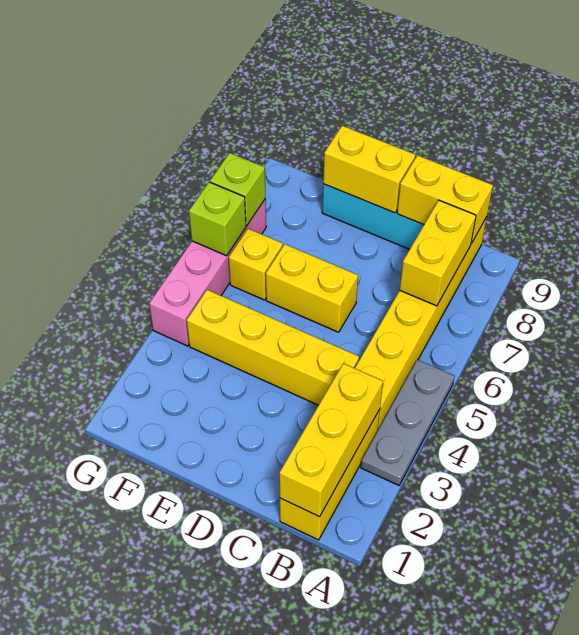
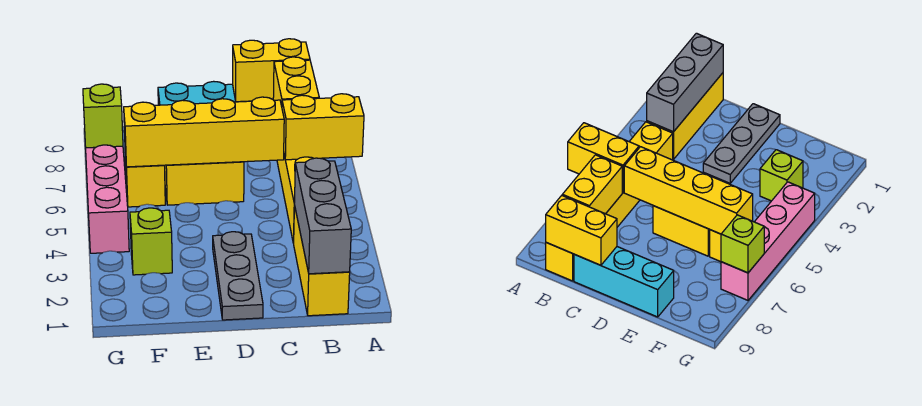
grey 1x3 plate [361,360,454,485] -> grey 1x3 plate moved to [213,232,263,320]
yellow 1x3 brick [279,363,383,517] -> grey 1x3 brick [294,158,351,274]
yellow 1x4 brick [187,290,359,405] -> yellow 1x4 brick moved to [124,97,284,167]
yellow 1x2 brick [323,126,415,213] -> yellow 1x2 brick moved to [282,94,364,160]
lime 1x1 brick [189,182,246,256] -> lime 1x1 brick moved to [130,208,172,275]

